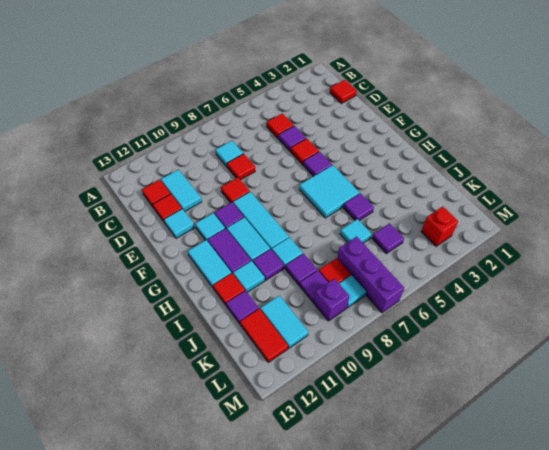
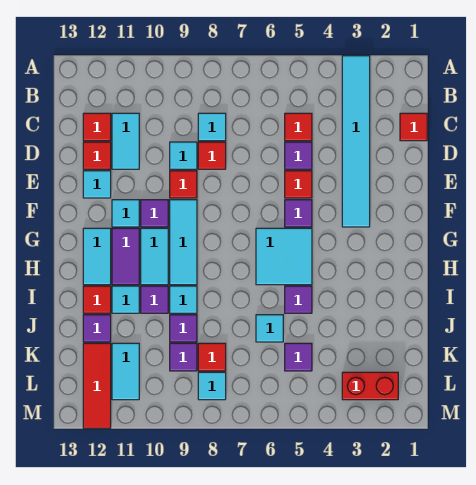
none -> cyan 1x6 tile [342,56,370,227]
none -> cyan 1x1 tile [170,142,197,169]
purple 1x3 brick [337,237,404,313] -> none
red 1x2 tile [240,309,288,362] -> red 1x3 tile [83,343,111,428]
red 1x1 brick [421,206,458,246] -> red 1x2 brick [342,372,398,400]
purple 1x1 brick [314,279,349,321] -> none

